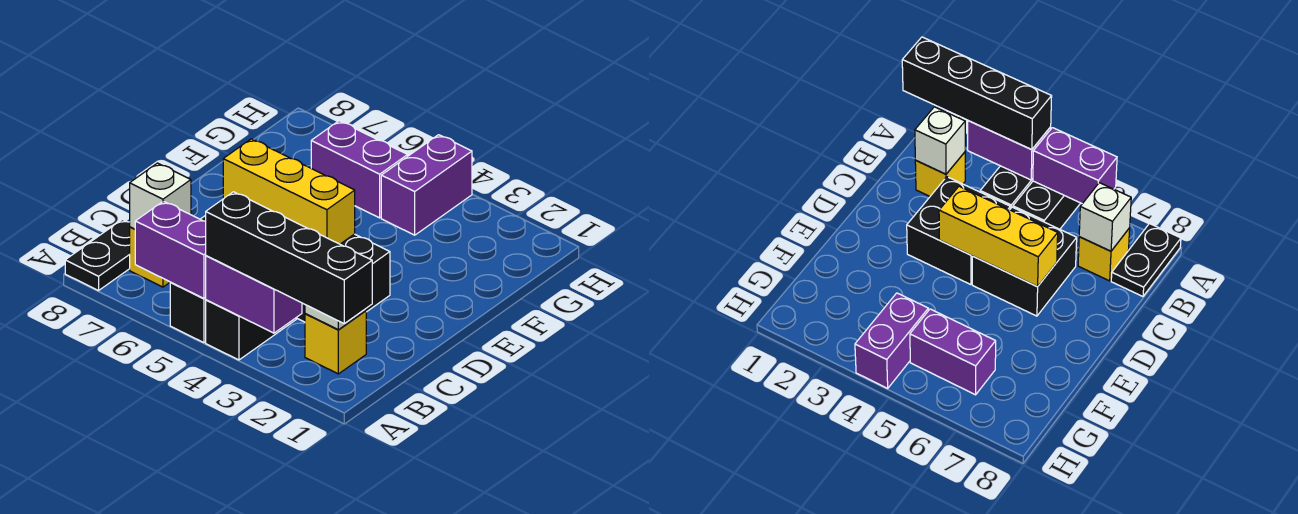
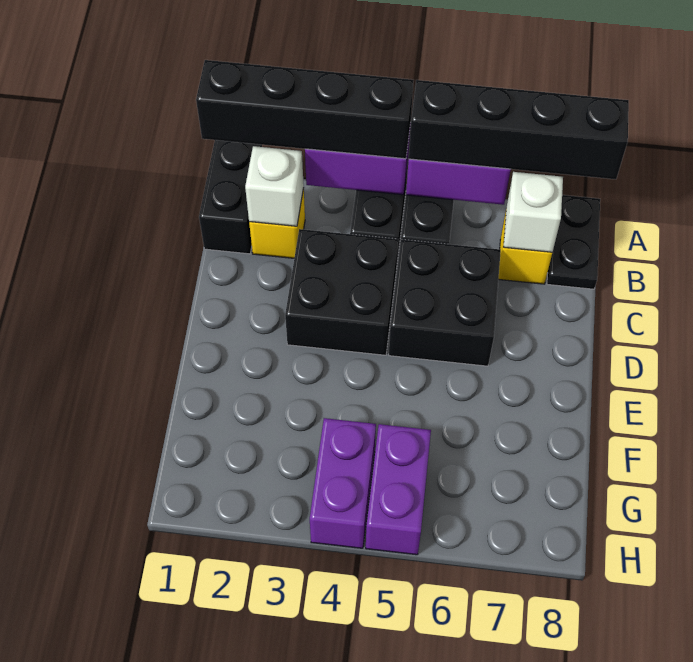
none -> black 1x2 brick [199,140,262,254]
none -> black 1x4 brick [409,80,629,179]
yellow 1x3 brick [223,139,355,244] -> none
purple 1x2 brick [311,121,408,218] -> purple 1x2 brick turned to [366,424,431,555]

